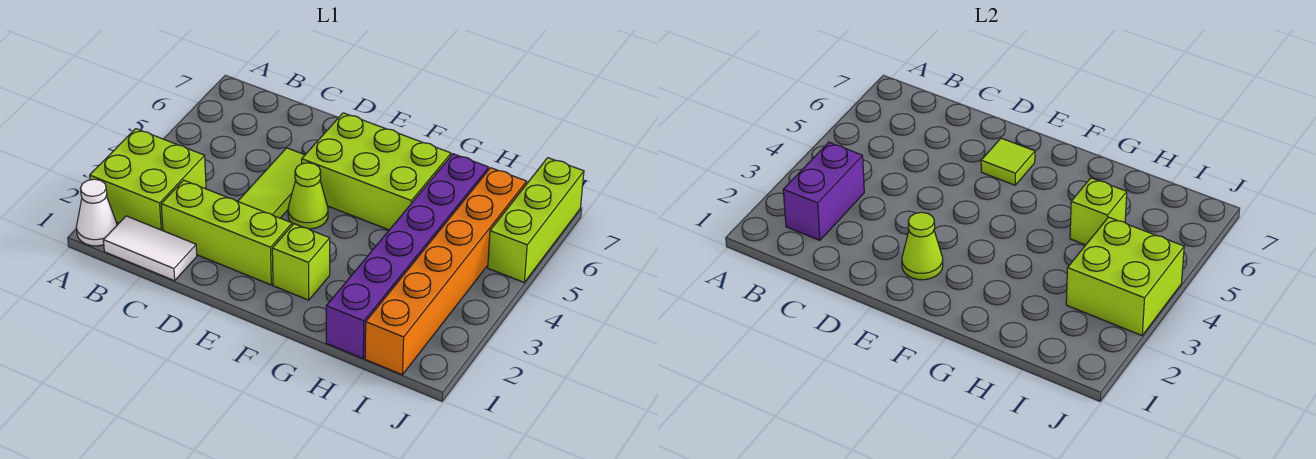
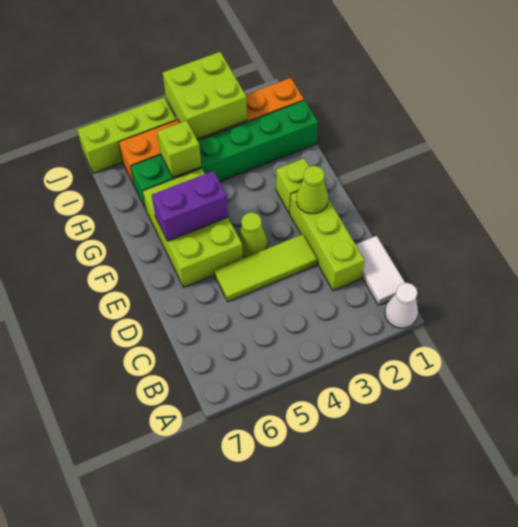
lime 2x2 brick [90,129,206,231] -> none
purple 1x2 brick [783,142,864,240] -> purple 1x2 brick moved to [152,171,228,241]
lime 1x1 tile [981,138,1035,185] -> none
purple 1x6 brick [326,154,489,358] -> green 1x6 brick [131,100,318,209]

